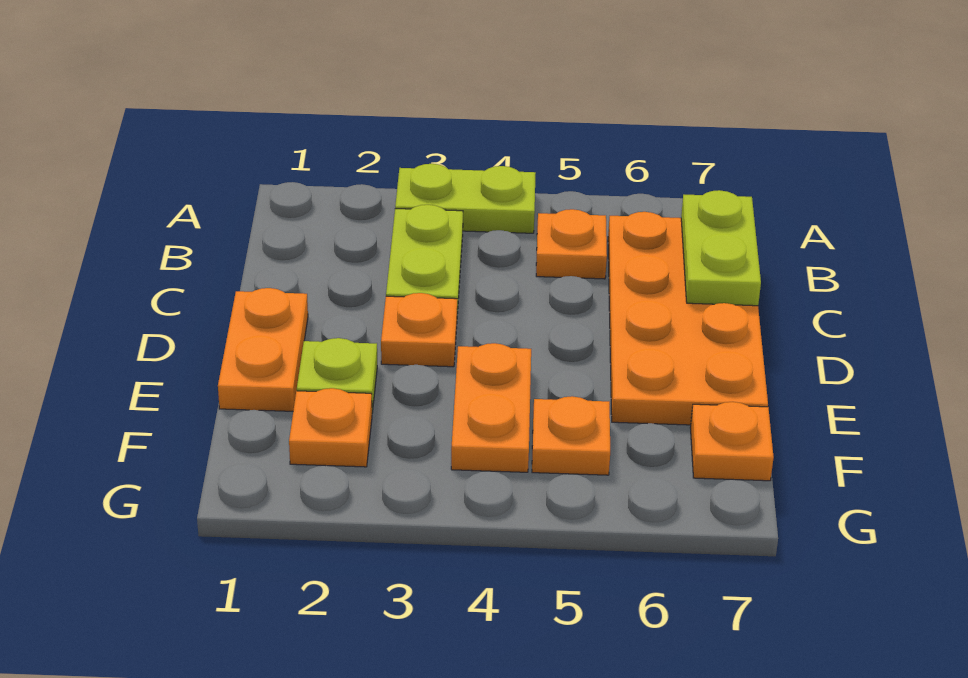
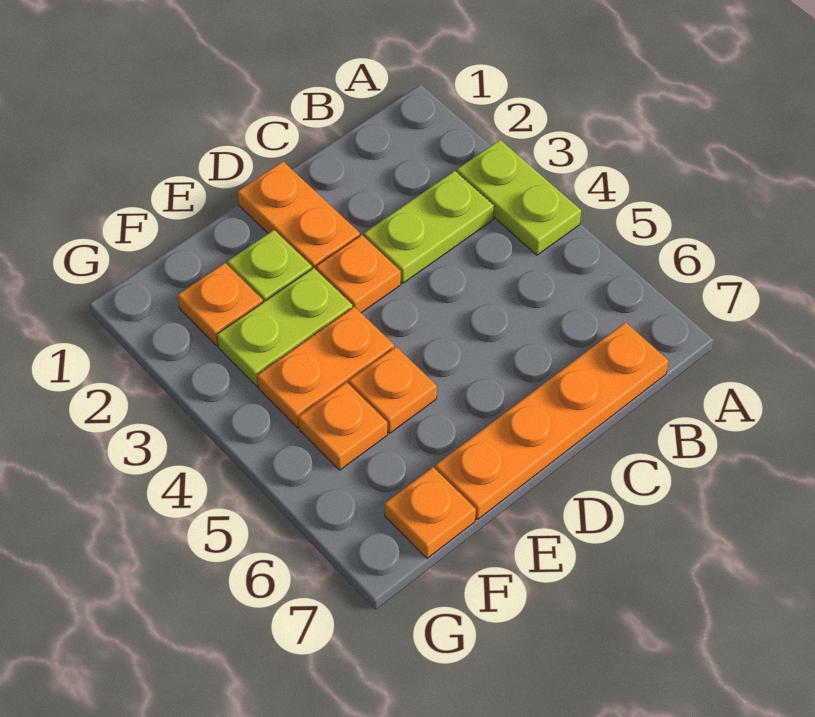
orange 1x1 plate [536,209,607,279] -> orange 1x1 plate moved to [349,347,437,433]
orange 2x4 plate [608,212,768,425] -> orange 1x4 plate [435,322,668,520]
lime 1x2 plate [681,190,761,306] -> lime 1x2 plate moved to [217,268,352,386]
orange 1x2 plate [218,288,308,411] -> orange 1x2 plate turned to [238,162,360,269]

